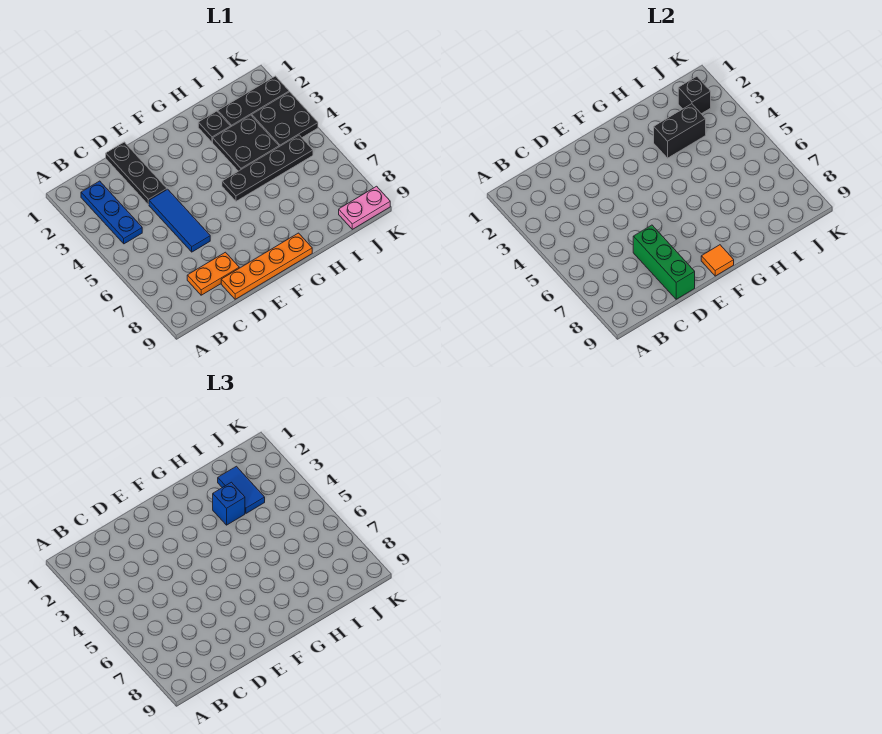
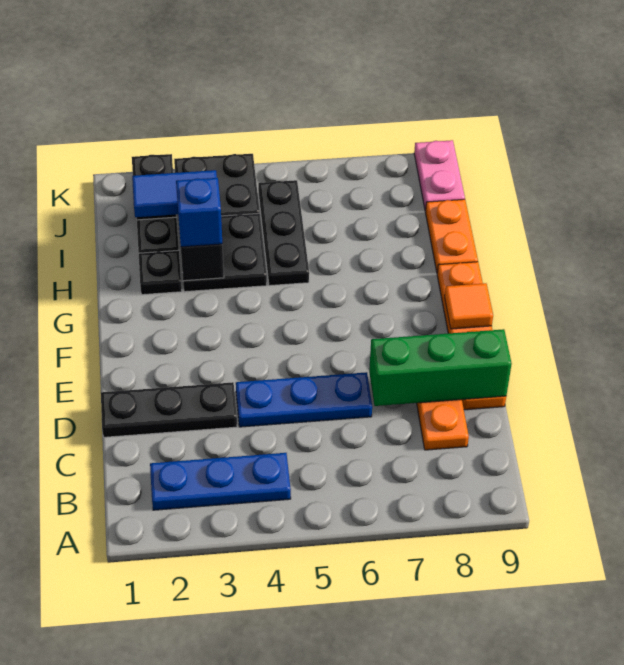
blue 1x3 tile [149,189,210,252] -> blue 1x3 plate [236,372,372,427]
black 1x4 plate [222,135,313,201] -> black 1x3 plate [258,180,309,286]
none -> orange 1x2 plate [425,199,478,273]

